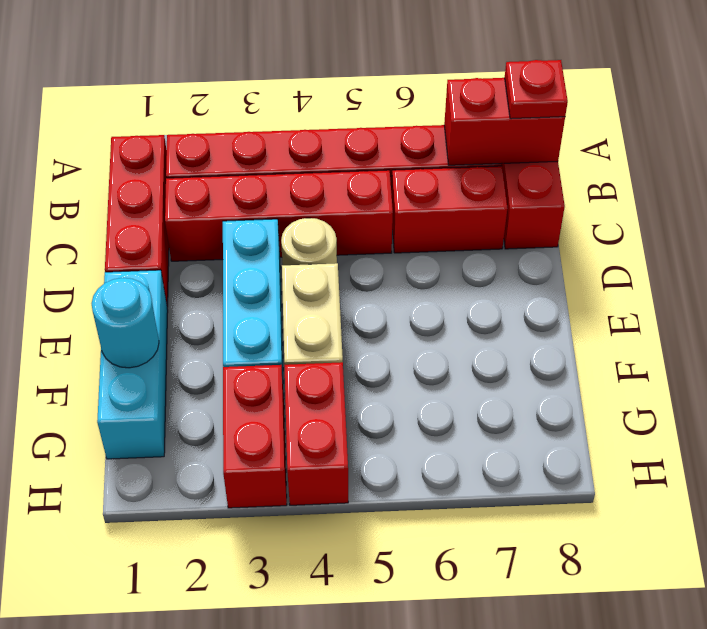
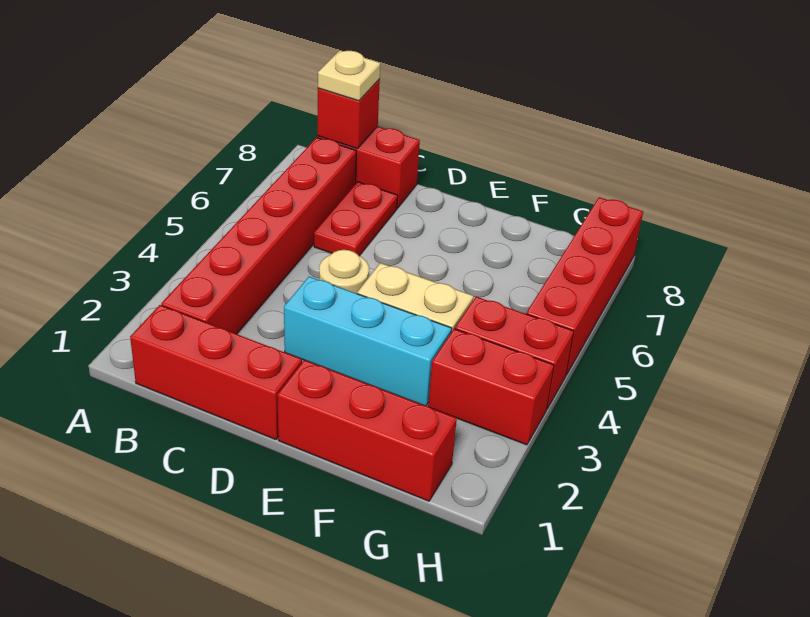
red 1x2 brick [444,78,565,165] -> red 1x1 brick [318,79,380,149]
red 1x1 plate [505,60,568,119] -> tan 1x1 plate [318,50,380,101]
red 1x4 brick [165,170,393,261] -> red 1x4 brick moved to [526,197,643,375]
red 1x2 brick [392,166,507,253] -> red 1x2 plate [314,182,398,256]
cyan 1x3 brick [97,270,168,459] -> red 1x3 brick [277,360,457,501]
cyan 1x1 round brick [92,278,159,368] -> none

